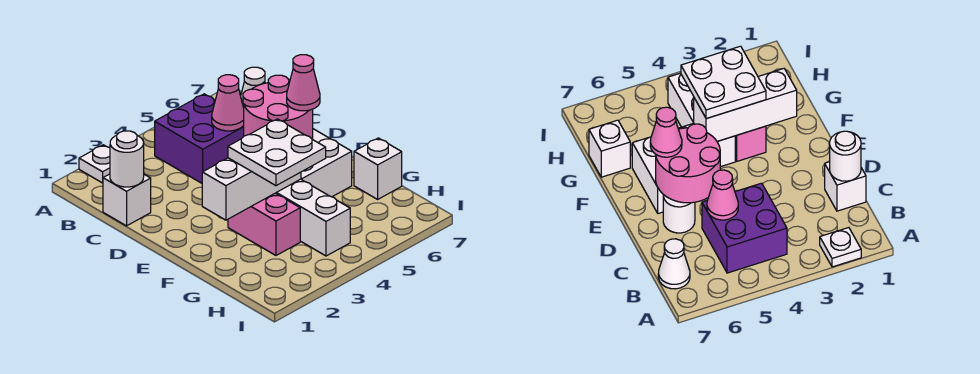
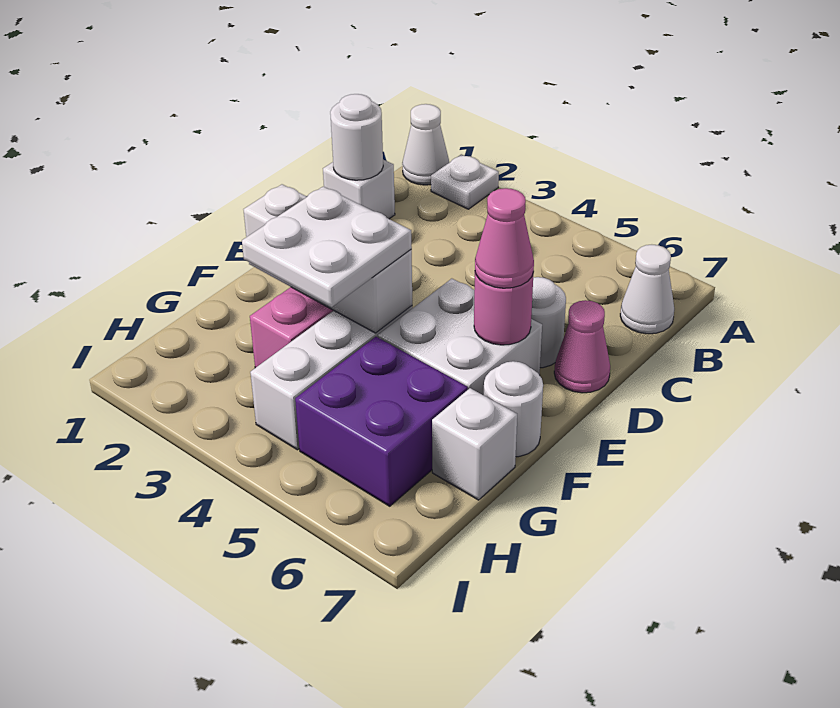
none -> white 1x1 cone [402,104,449,185]
purple 2x2 brick [155,94,244,183] -> purple 2x2 brick moved to [295,337,468,506]
pink 1x1 cone [212,75,244,131] -> pink 1x1 cone moved to [554,300,610,393]
pink 2x2 round brick [243,75,313,139] -> pink 1x1 round brick [474,272,534,345]
none -> white 1x1 round brick [484,361,543,457]

